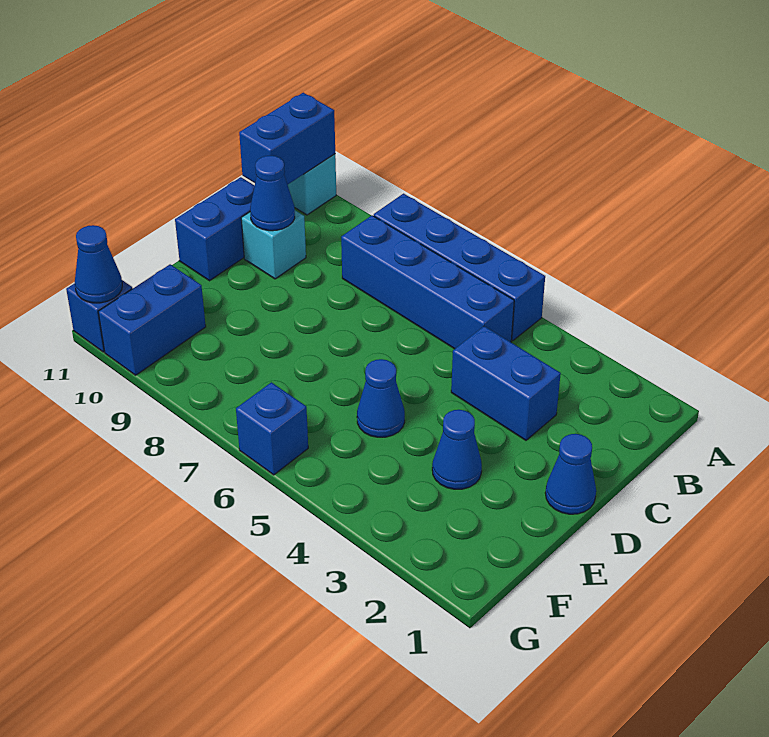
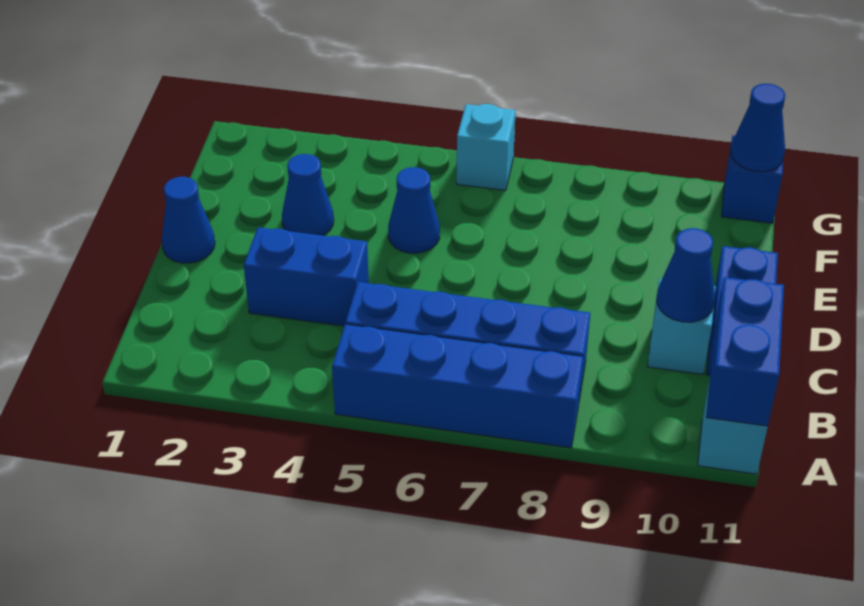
blue 1x2 brick [98,264,206,375] -> none
blue 1x1 brick [236,382,308,475] -> cyan 1x1 brick [456,104,516,190]

